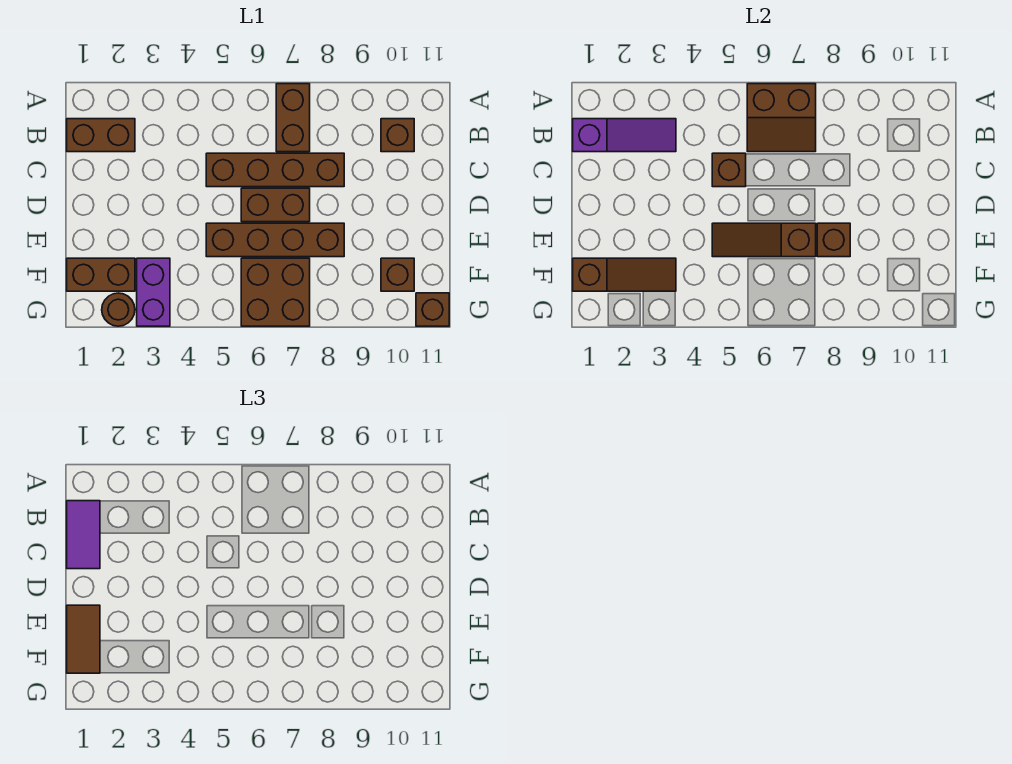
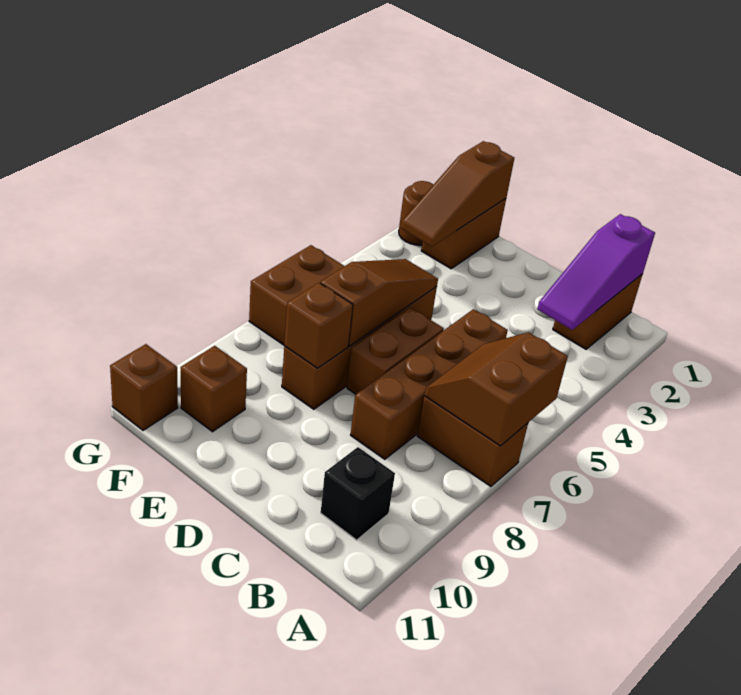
purple 1x2 tile [67,501,100,569] -> none
brown 1x1 brick [381,119,414,152] -> black 1x1 brick [321,447,395,540]
brown 1x1 brick [712,153,746,187] -> none
brown 1x2 tile [67,605,100,673] -> none
purple 1x2 brick [137,258,170,326] -> none

